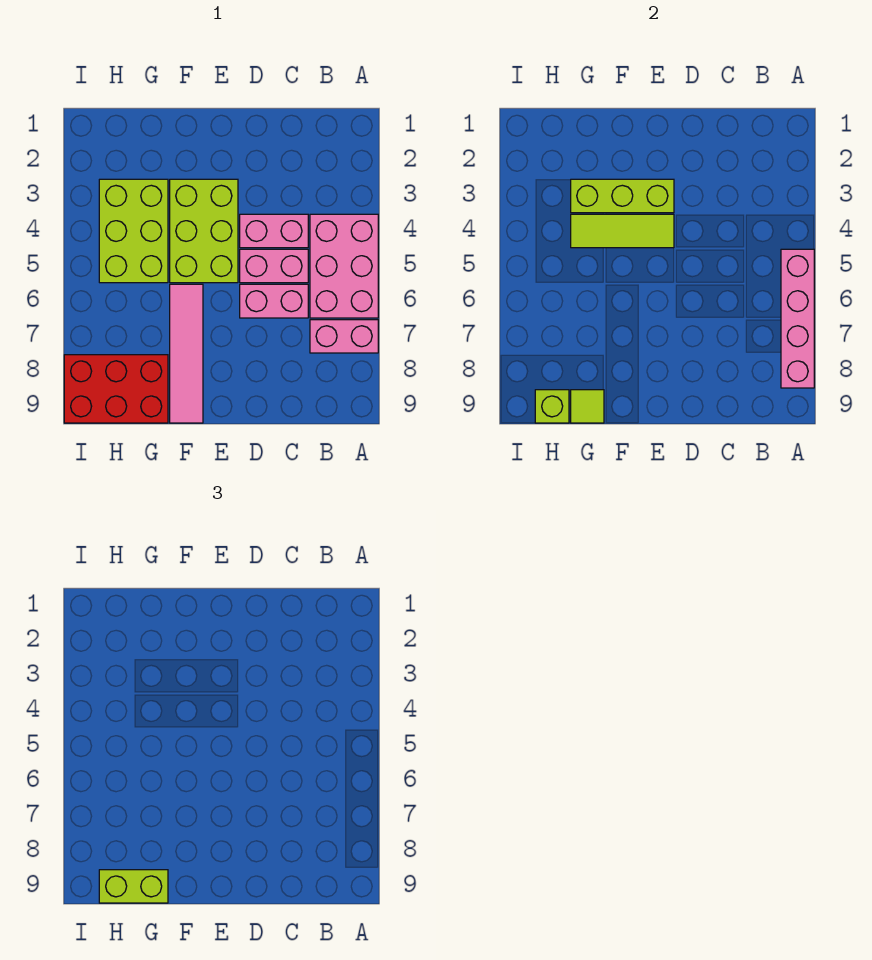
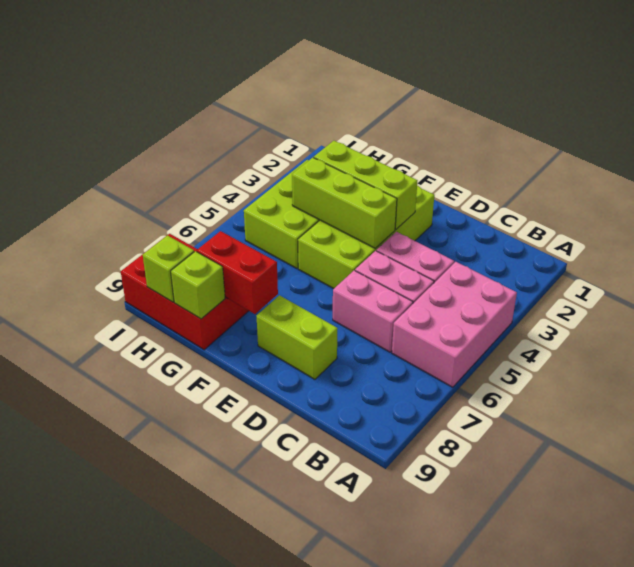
pink 1x4 brick [781,249,814,388] -> none
pink 1x2 brick [310,320,378,353] -> none
lime 2x3 brick [170,179,238,283] -> lime 2x4 brick [298,186,434,289]
lime 1x3 tile [571,214,674,248] -> lime 1x3 brick [292,158,397,248]
pink 1x4 tile [170,284,203,423] -> none
none -> red 1x2 brick [197,231,278,314]
lime 1x1 tile [571,390,604,423] -> lime 1x1 brick [171,251,225,319]
lime 1x2 brick [99,870,168,903] -> lime 1x2 brick moved to [257,295,338,379]

